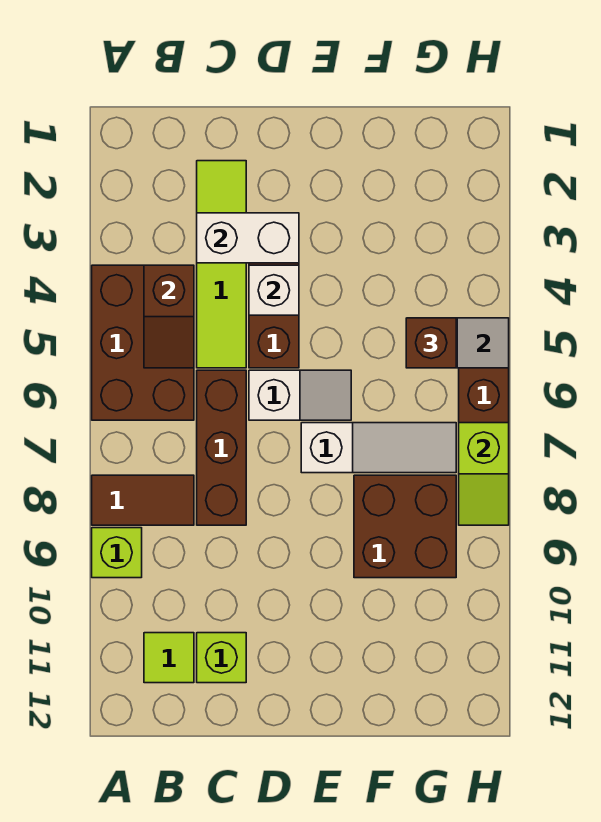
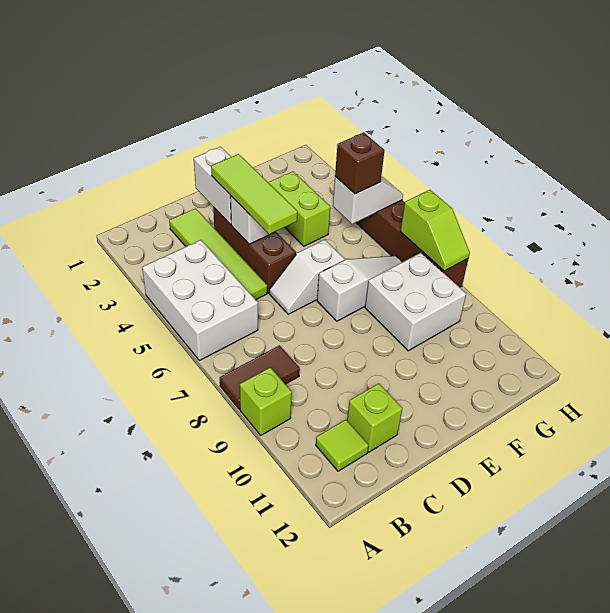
brown 2x3 brick [92,265,194,420] -> white 2x3 brick [142,240,258,361]
brown 1x2 slope [144,265,194,368] -> none
white 1x2 brick [197,213,299,263] -> white 1x2 brick turned to [194,147,231,224]
brown 1x3 brick [197,370,246,525] -> none
none -> lime 1x3 tile [211,154,298,234]
white 1x2 slope [249,370,351,420] -> white 1x2 slope turned to [270,239,344,314]
none -> lime 1x2 brick [268,172,330,246]
brown 2x2 brick [354,475,456,578] -> white 2x2 brick [365,253,466,351]

